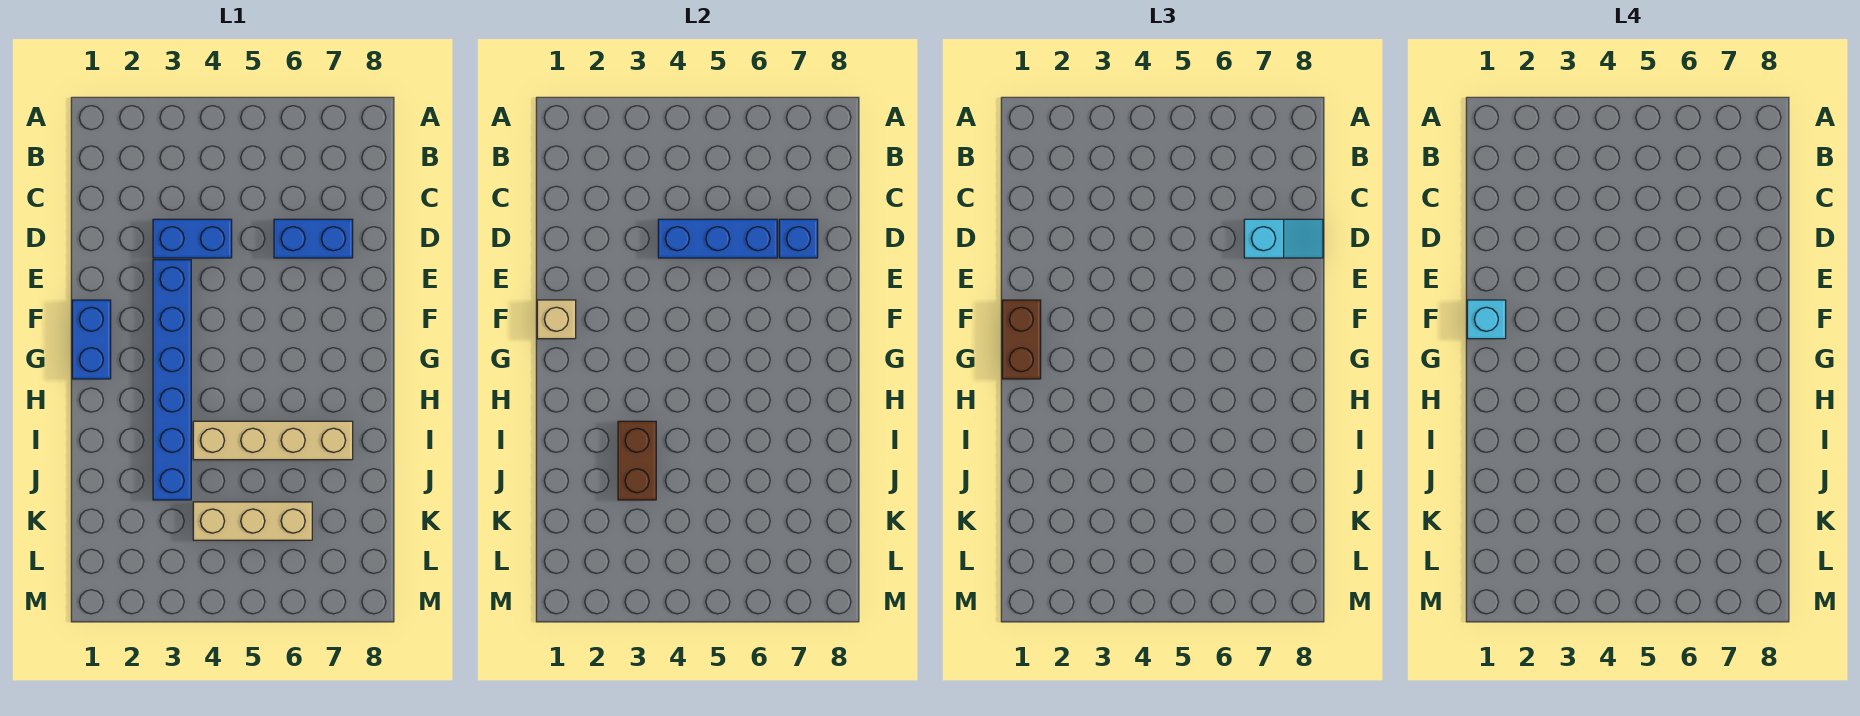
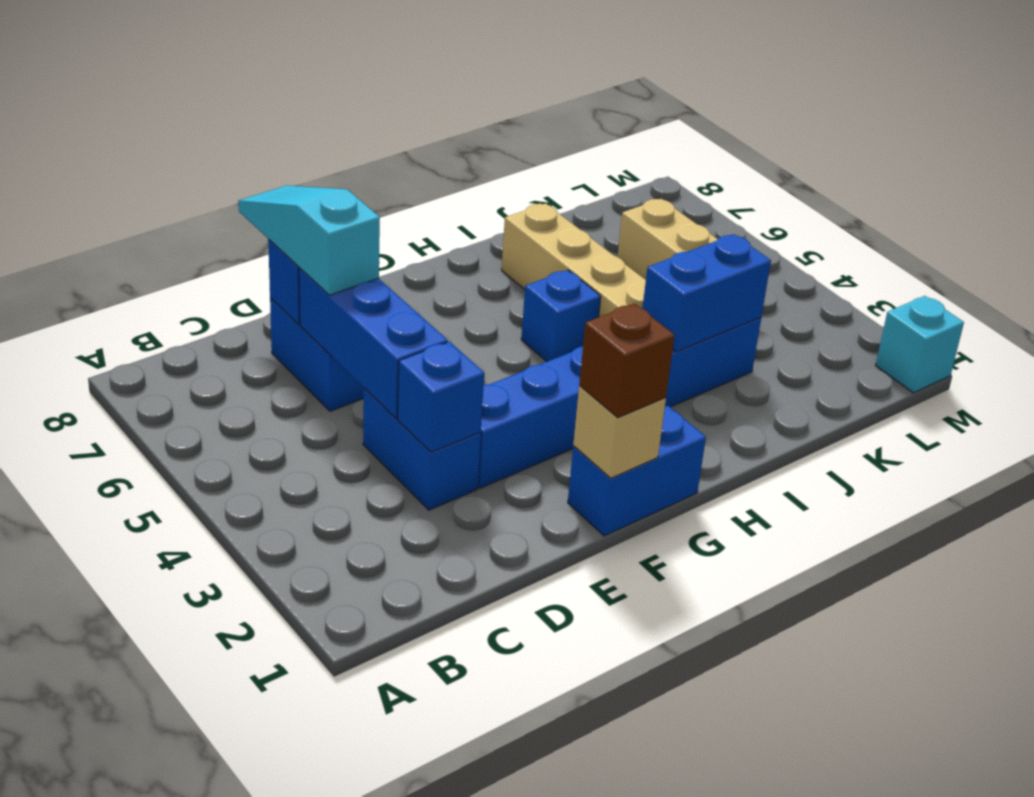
none -> blue 1x1 brick [397,342,484,452]
cyan 1x2 slope [1244,219,1323,258] -> cyan 1x3 slope [238,186,380,295]
brown 1x2 brick [1002,300,1041,379] -> brown 1x1 brick [579,304,675,418]
cyan 1x1 brick [1467,300,1506,339] -> cyan 1x1 brick moved to [876,296,964,393]
none -> blue 1x1 brick [521,270,601,361]
brown 1x2 brick [618,421,656,500] -> blue 1x2 brick [643,234,771,352]

